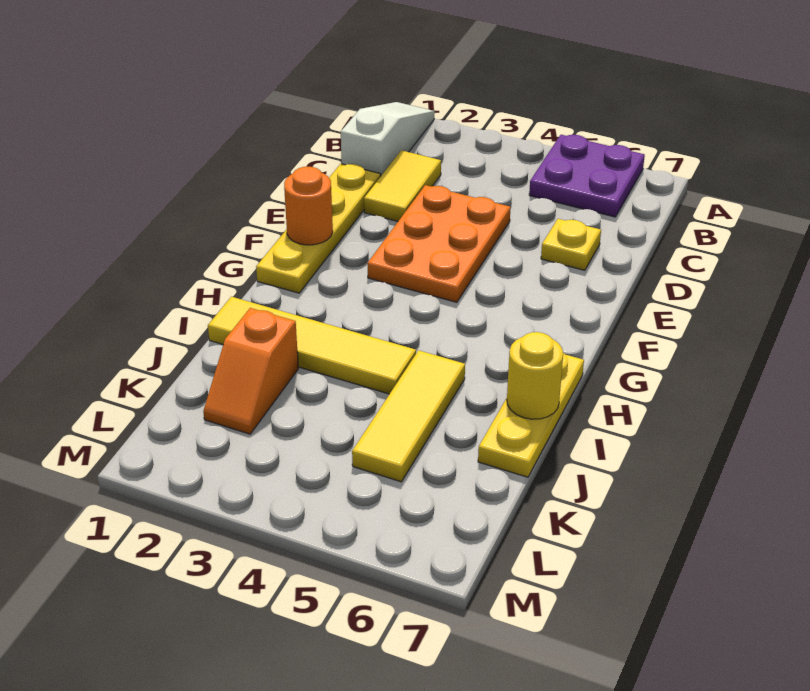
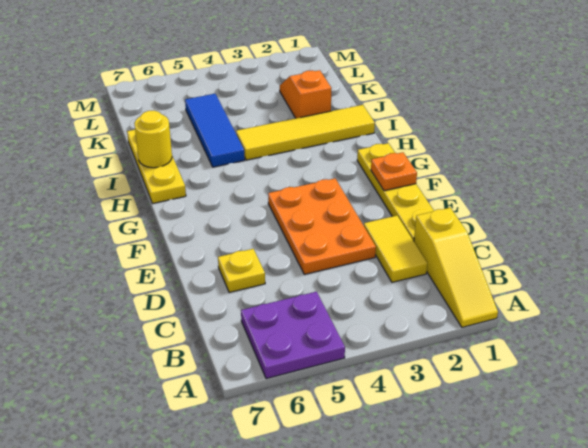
white 1x3 slope [341,102,435,175] -> yellow 1x3 slope [414,208,498,327]
orange 1x1 round brick [284,167,333,245] -> orange 1x1 plate [371,152,417,191]
yellow 1x3 tile [352,350,465,482] -> blue 1x3 tile [185,94,245,167]

